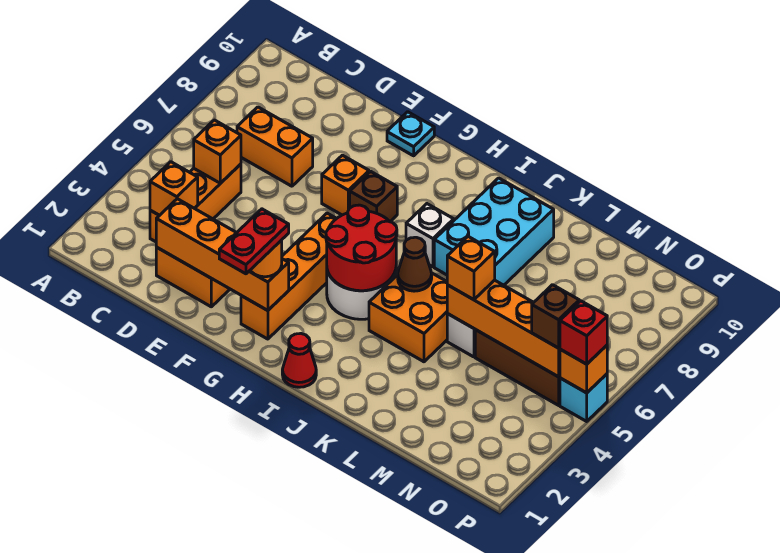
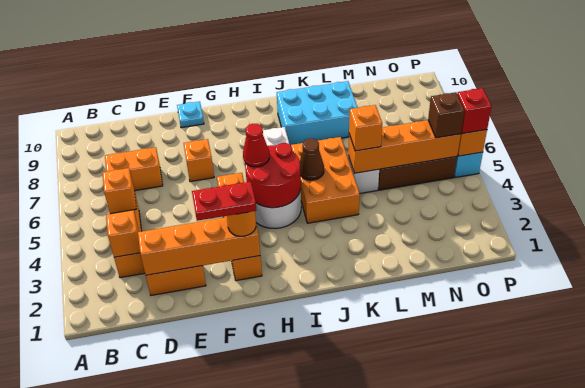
red 1x2 plate [219,209,289,274] -> red 1x2 plate turned to [192,181,256,221]
brown 1x1 brick [350,171,397,222] -> none
red 1x1 cone [282,333,316,387] -> red 1x1 cone moved to [243,124,269,167]
orange 2x2 brick [369,273,447,362] -> orange 2x3 brick [291,137,360,223]
cyan 2x3 brick [434,178,554,285] -> cyan 2x3 brick turned to [277,81,358,146]

